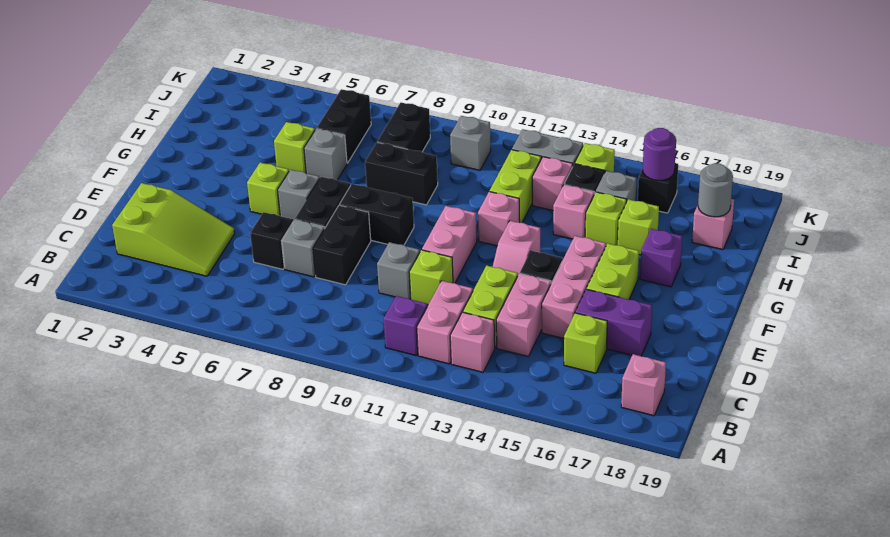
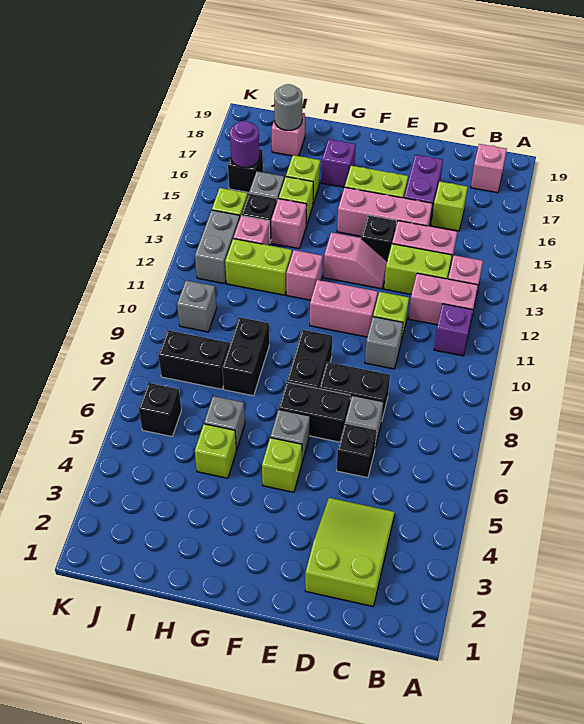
black 1x2 brick [317,89,371,163] -> black 1x1 brick [139,383,181,436]

